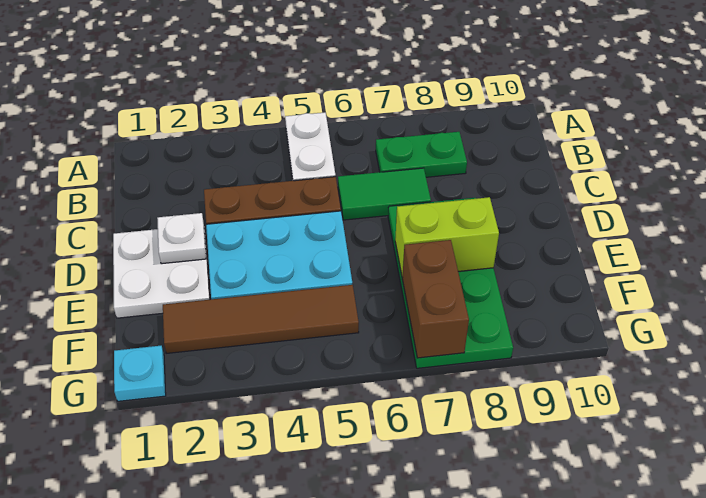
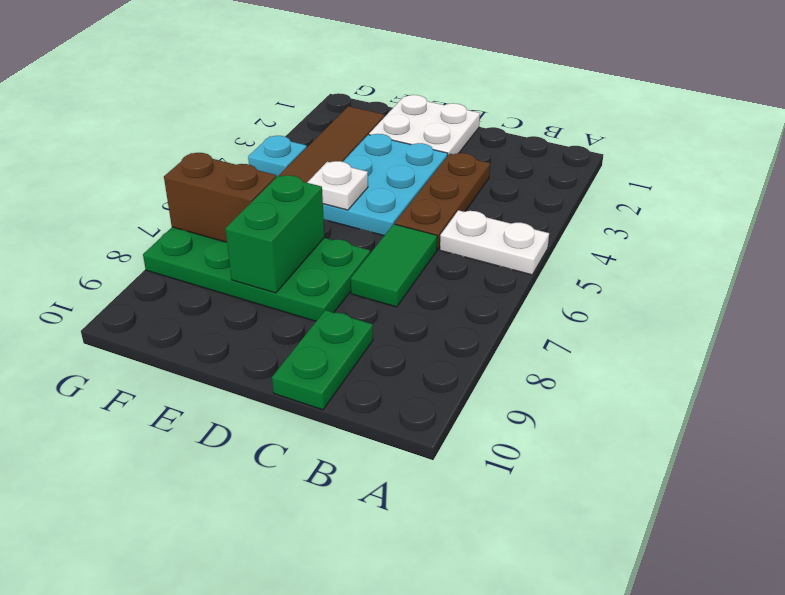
green 1x2 plate [376,132,467,177] -> green 1x2 plate moved to [272,310,373,410]
white 1x1 plate [157,213,206,264] -> white 1x1 plate moved to [307,161,368,210]
lime 1x2 brick [395,197,499,277] -> green 1x2 brick [225,175,324,293]
cyan 1x1 plate [114,346,166,401] -> cyan 1x1 plate moved to [248,136,307,177]

